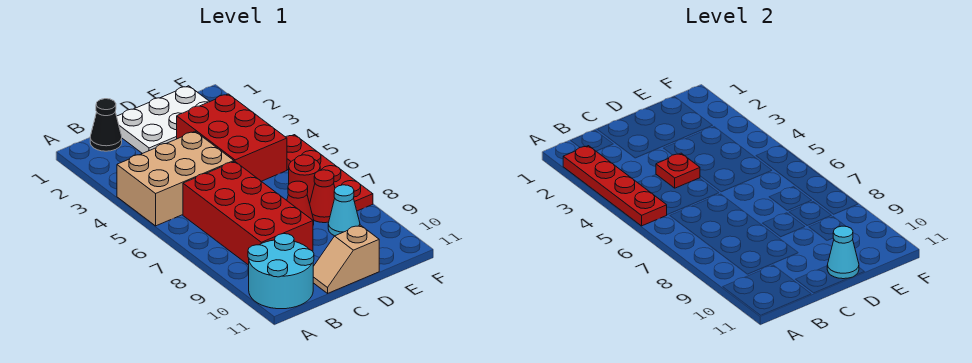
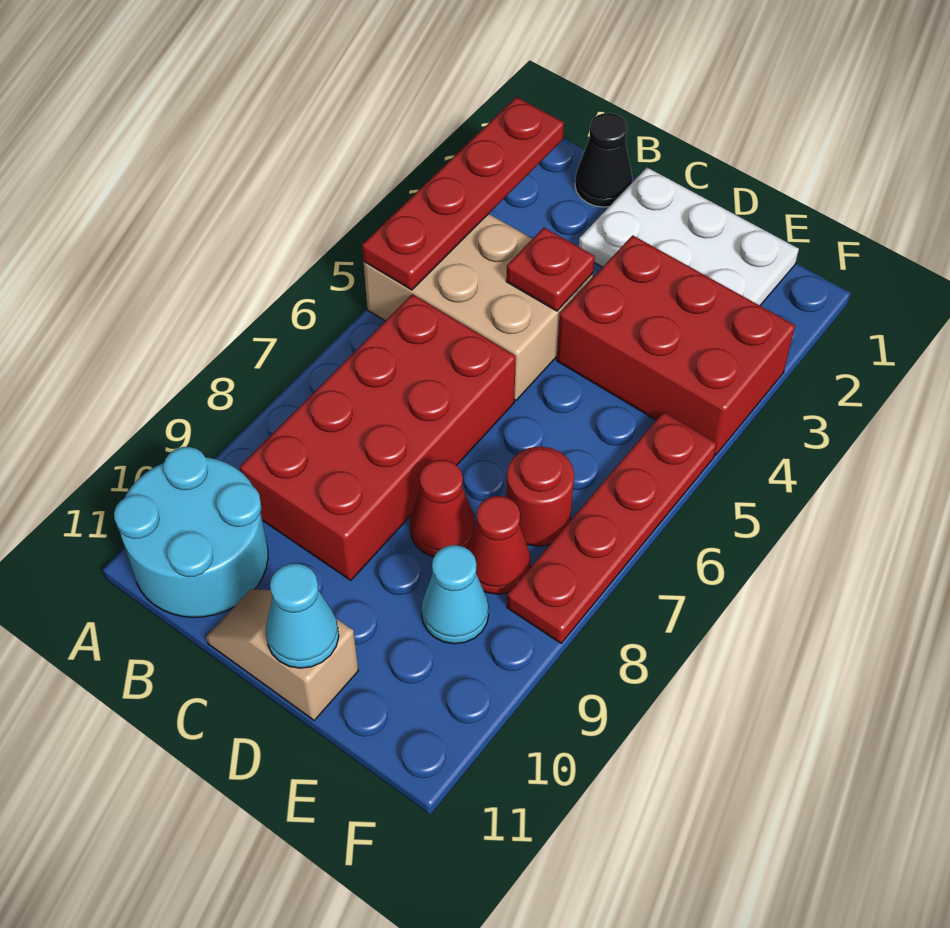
red 2x3 brick [177,94,287,181] -> red 2x3 brick turned to [557,235,795,455]

